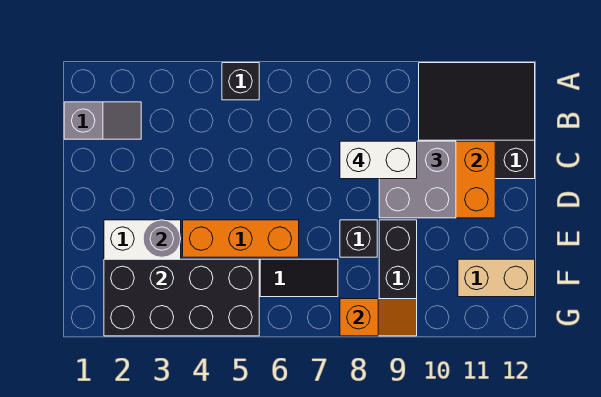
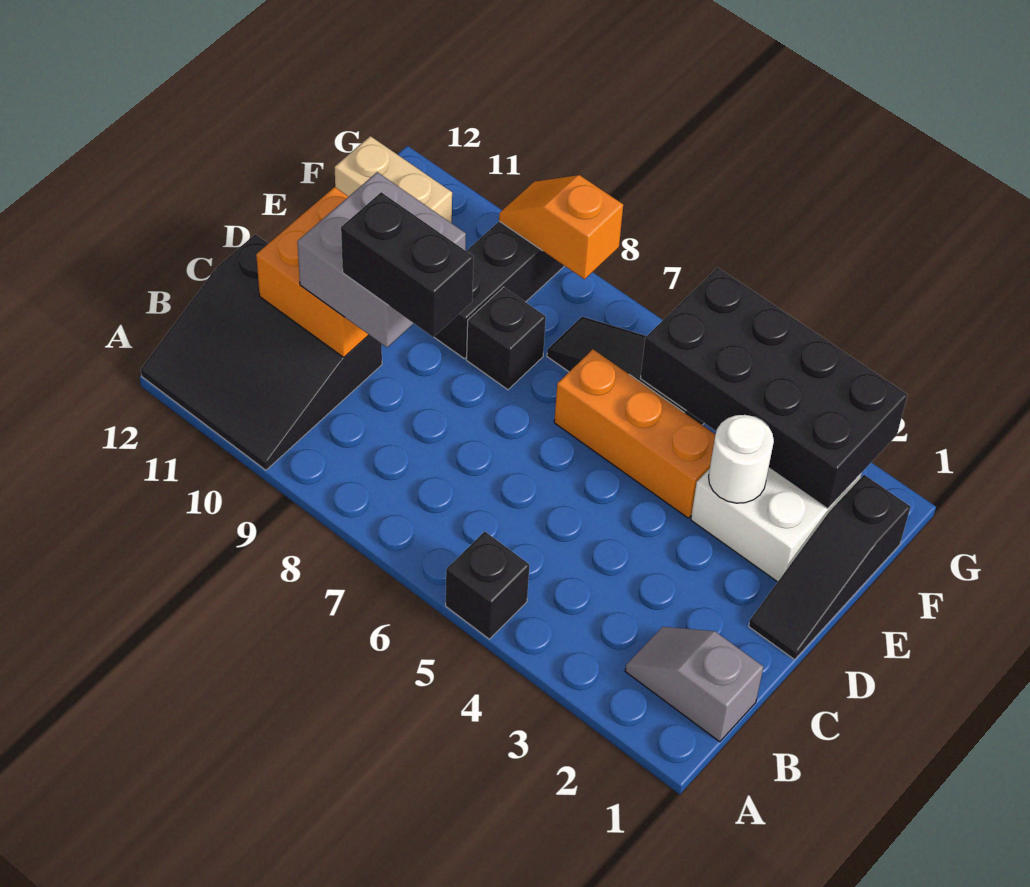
white 1x2 brick [340,141,417,179] -> black 1x2 brick [341,192,474,337]
none -> black 1x3 slope [749,475,911,660]
grey 1x1 round brick [143,220,181,257] -> white 1x1 round brick [709,415,774,503]

